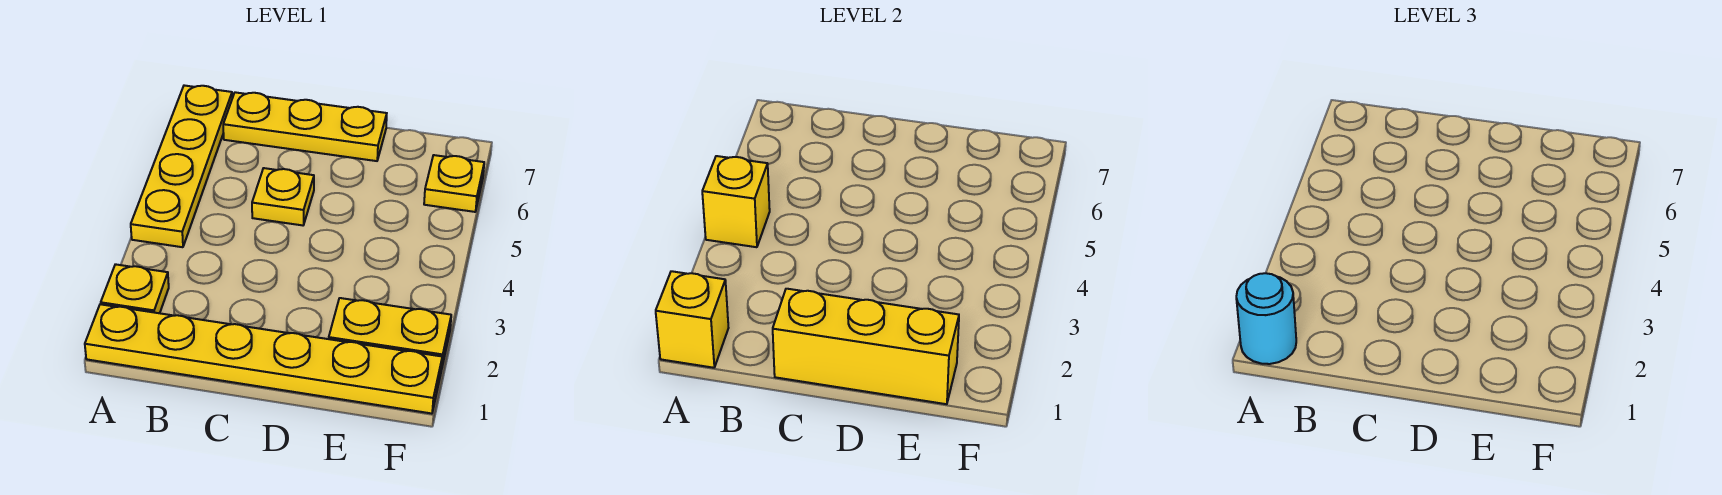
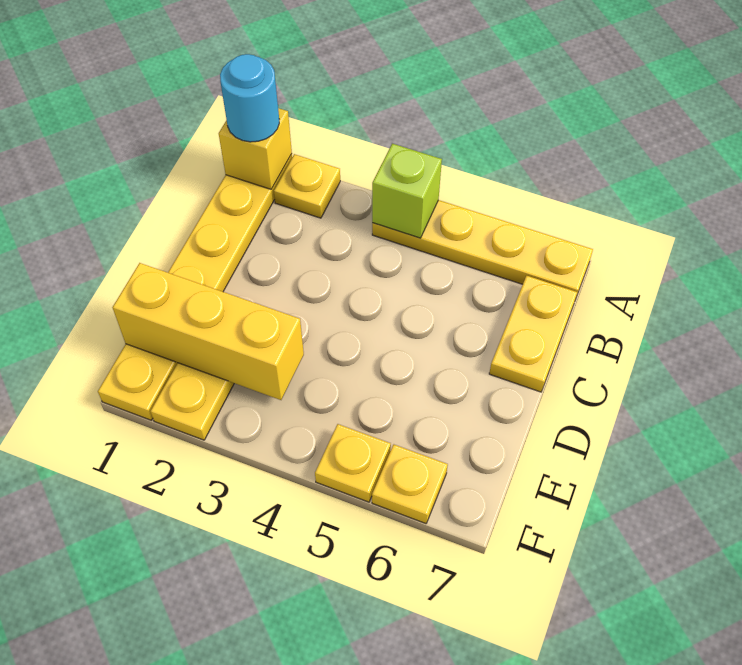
yellow 1x1 brick [702,156,770,247] -> lime 1x1 brick [372,144,442,238]
yellow 1x3 plate [223,92,387,161] -> yellow 1x2 plate [489,276,577,392]
yellow 1x3 brick [773,289,959,404] -> yellow 1x3 brick turned to [113,263,304,400]
yellow 1x1 plate [252,168,314,225] -> yellow 1x1 plate moved to [315,424,391,502]

